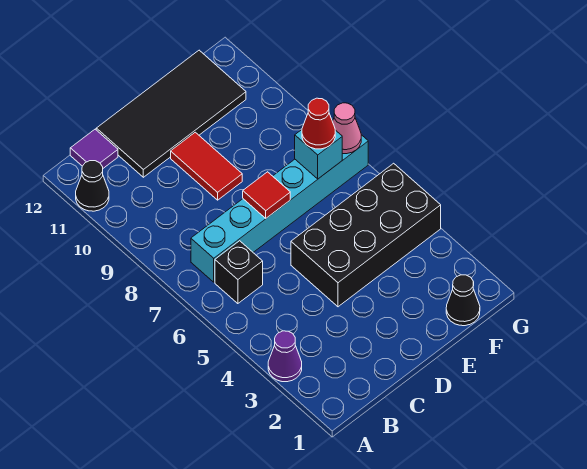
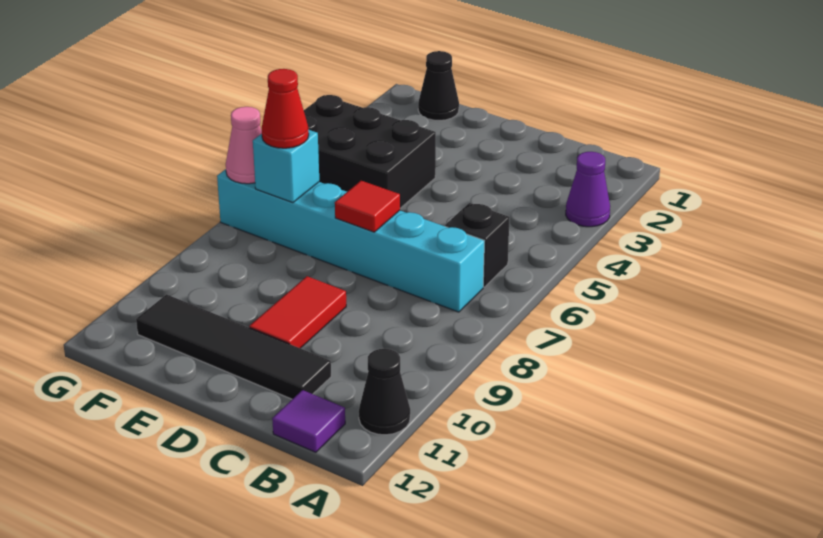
black 2x4 tile [96,50,246,177] -> black 1x4 tile [136,294,331,399]
black 2x4 brick [291,163,441,307] -> black 2x3 brick [304,95,436,208]

